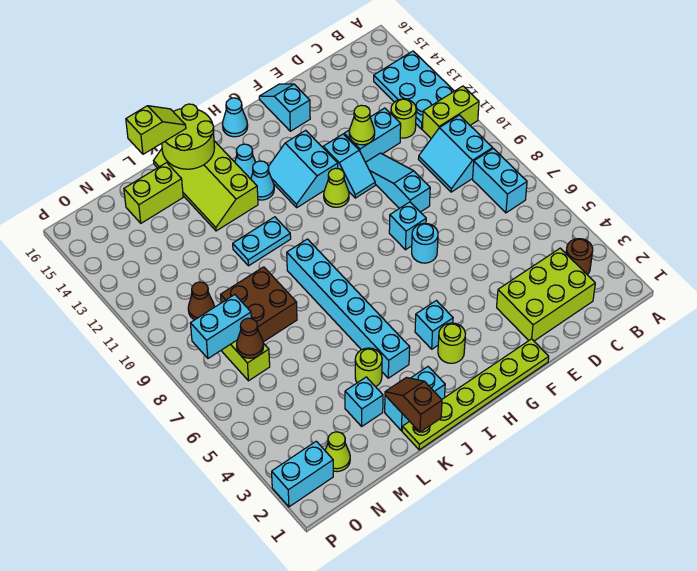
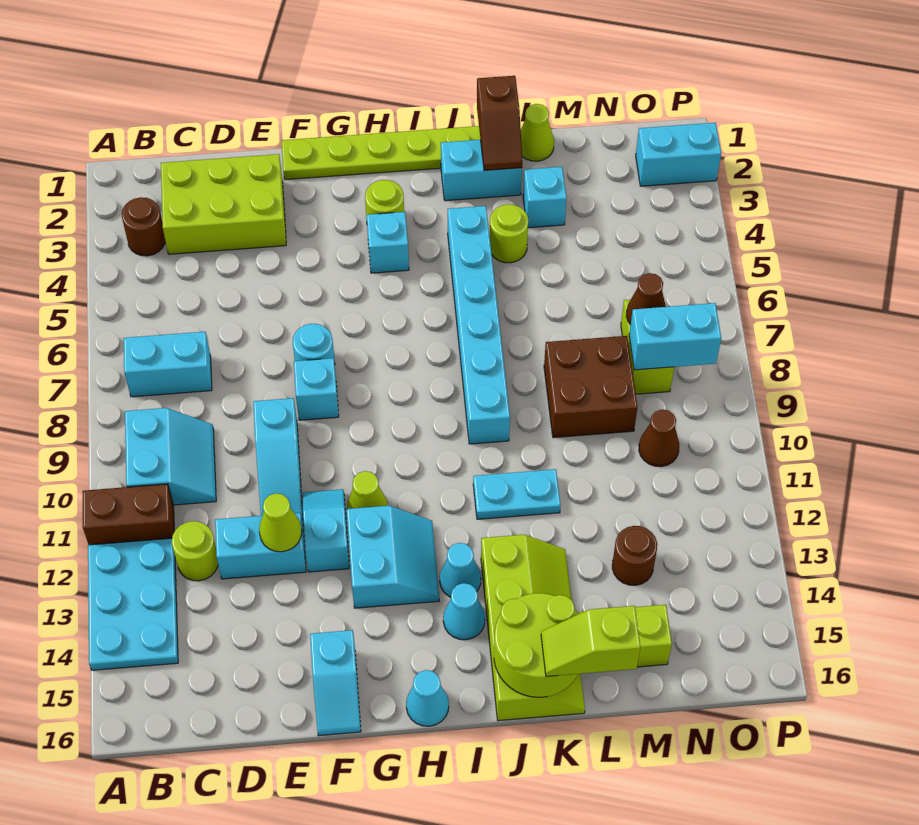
lime 1x2 brick [422,86,479,138] -> brown 1x2 brick [83,484,174,545]
cyan 1x2 brick [473,149,527,213] -> cyan 1x2 brick turned to [124,332,212,397]
none -> brown 1x1 round brick [612,526,657,585]
lime 1x1 cone [325,432,350,472] -> lime 1x1 cone moved to [521,104,554,161]

